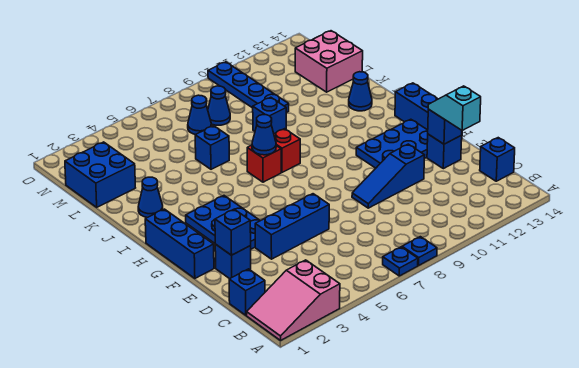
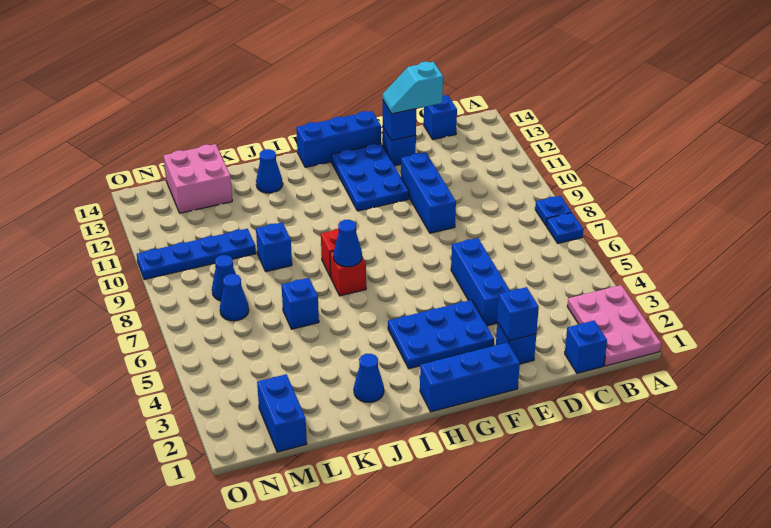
pink 2x3 slope [247,260,340,340] -> pink 2x3 plate [567,285,661,366]
blue 1x3 slope [352,144,424,208] -> blue 1x3 brick [401,152,456,233]
blue 2x2 brick [65,142,135,207] -> blue 1x2 brick [257,374,307,452]

